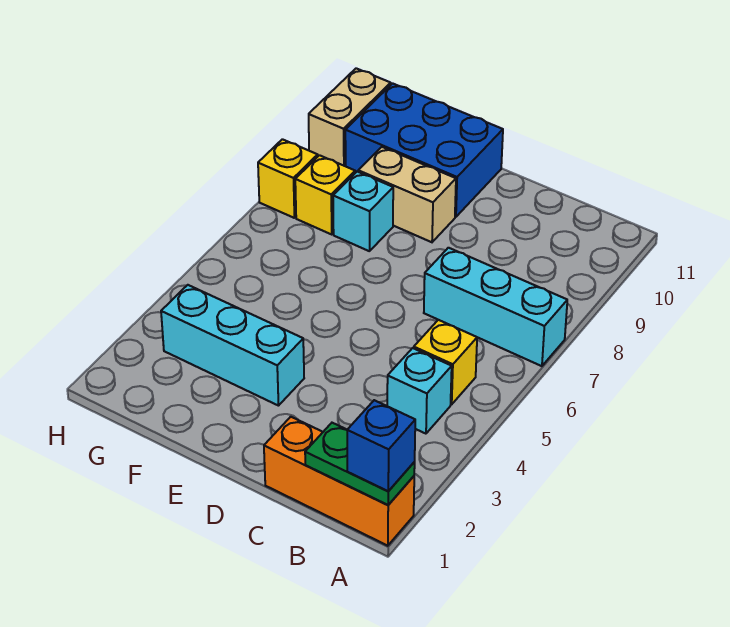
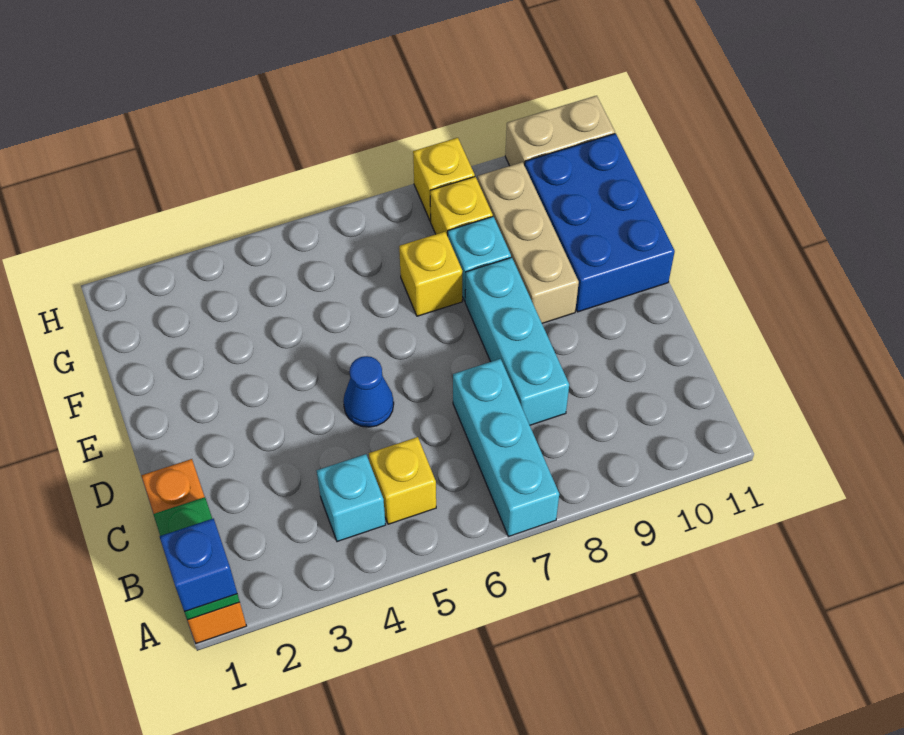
none -> blue 1x1 cone [343,356,394,427]
cyan 1x3 brick [161,285,304,406] -> cyan 1x3 brick moved to [465,257,569,425]
tan 1x2 brick [358,147,456,242] -> tan 1x3 brick [478,162,579,323]
none -> yellow 1x1 brick [399,232,462,316]

